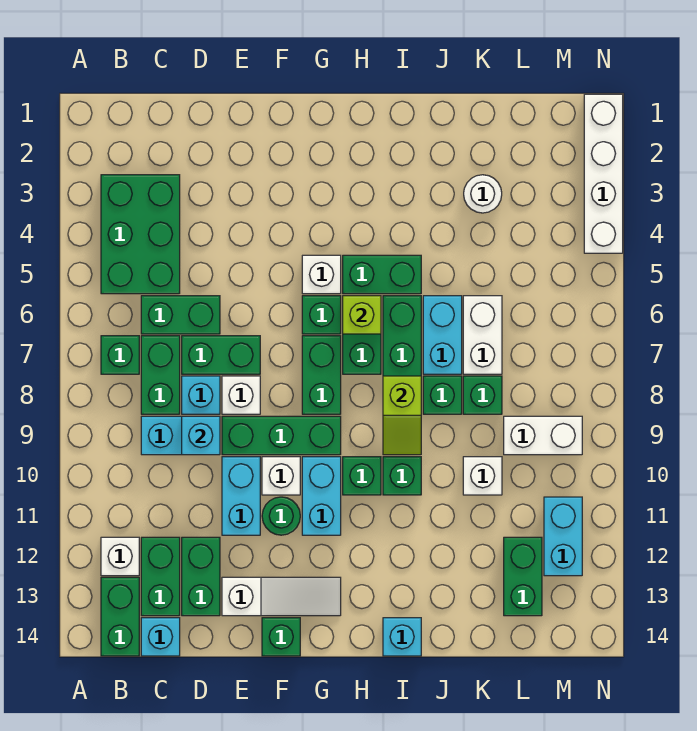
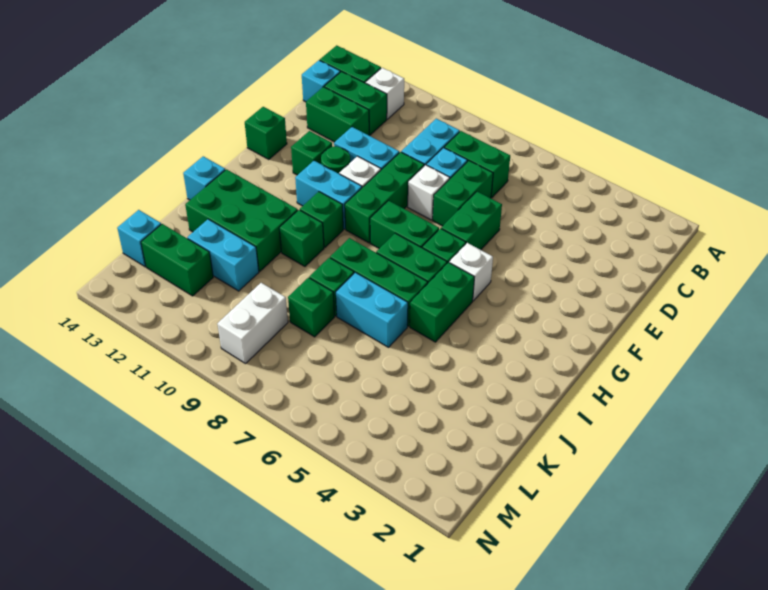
green 2x3 brick [101,175,180,294] -> green 2x3 brick moved to [185,169,298,271]
green 1x1 brick [101,336,139,374] -> green 1x1 brick moved to [291,131,332,175]
green 1x2 brick [141,296,220,334] -> green 1x2 brick moved to [441,192,502,250]
cyan 1x1 brick [182,416,220,455] -> cyan 1x1 brick moved to [117,210,161,267]
white 1x3 slope [222,577,341,616] -> none
lime 1x1 brick [343,296,381,334] -> none
lime 1x2 slope [383,376,421,455] -> none
white 1x1 round brick [464,175,502,213] -> none
white 1x2 brick [463,296,502,374] -> none
white 1x1 brick [463,457,502,495] -> none
cyan 1x2 brick [544,497,582,576] -> cyan 1x2 brick moved to [187,219,259,291]
white 1x4 brick [584,94,623,253] -> none

